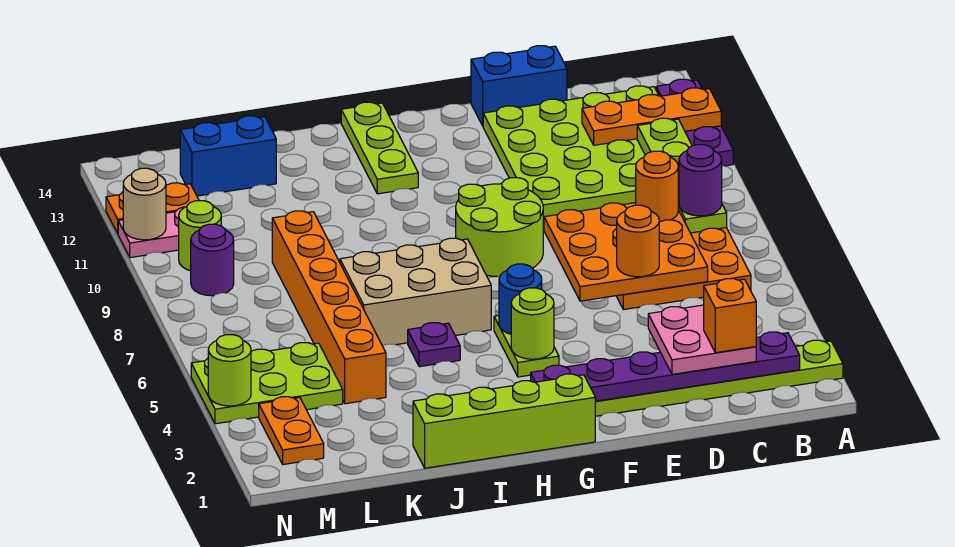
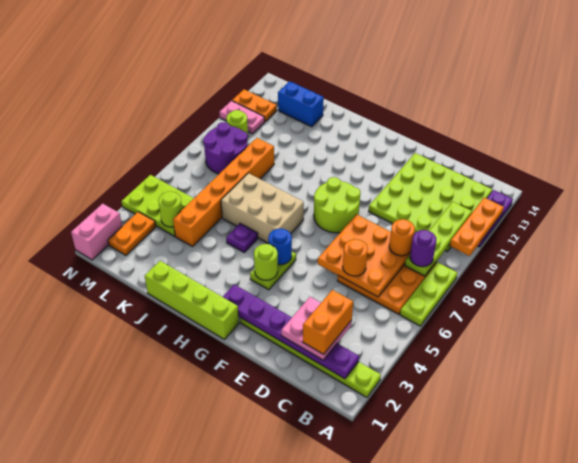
orange 1x3 plate [582,88,721,145] -> orange 1x3 plate turned to [450,198,504,256]
orange 1x1 brick [704,279,756,353] -> orange 1x2 brick [303,290,353,354]
blue 1x2 brick [471,46,567,126] -> none
lime 1x3 plate [341,102,418,194] -> lime 1x3 plate moved to [400,262,457,326]
purple 1x1 round brick [191,224,234,296] -> purple 2x2 round brick [203,122,248,174]
none -> pink 1x2 brick [71,204,122,260]
lime 1x1 round brick [208,335,251,406] -> lime 1x1 round brick moved to [158,192,182,227]
tan 1x1 round brick [123,168,166,240] -> none

